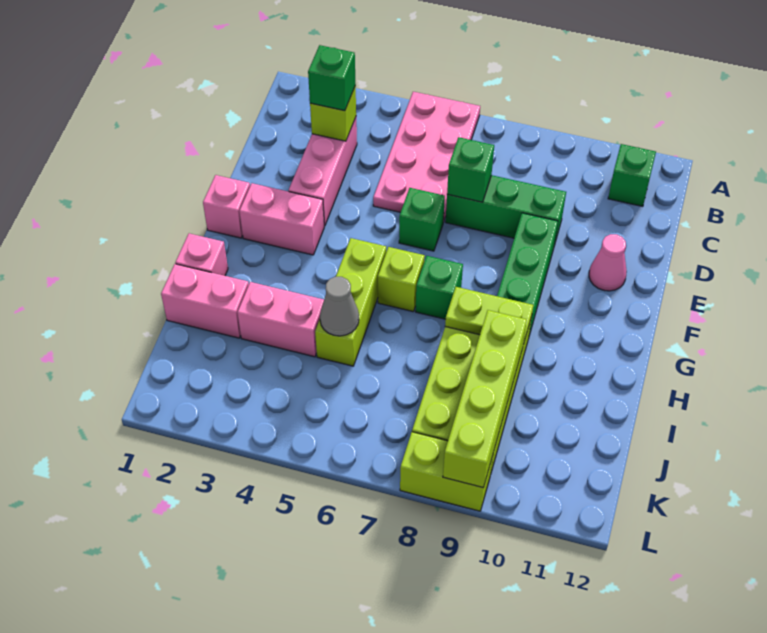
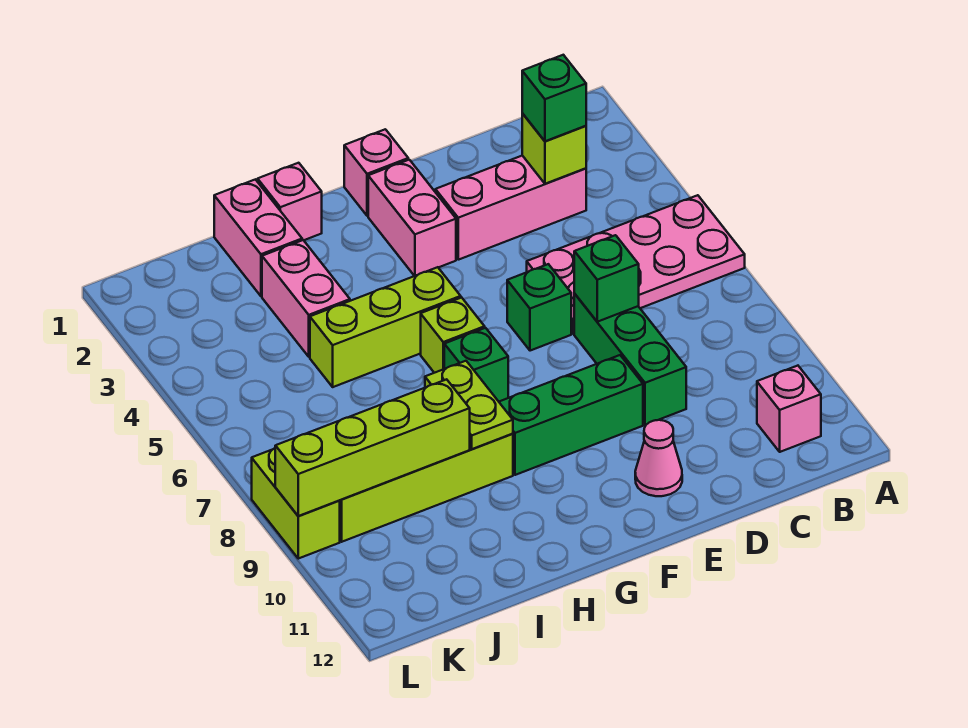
green 1x1 brick [608,144,656,206] -> pink 1x1 brick [757,366,821,452]
grey 1x1 cone [320,277,359,336] -> none

